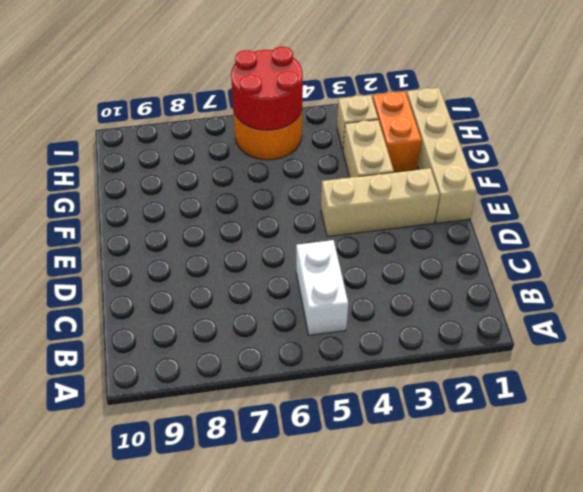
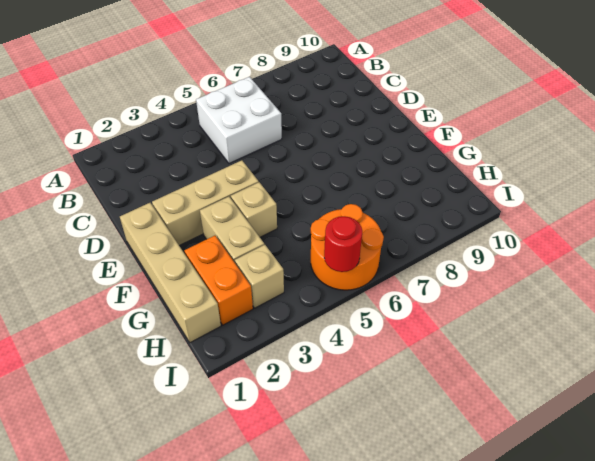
white 1x2 brick [296,240,348,335] -> white 2x2 brick [196,77,282,163]
none -> tan 1x1 brick [231,182,277,237]
red 2x2 round brick [231,47,303,130] -> red 1x1 round brick [324,216,362,272]

